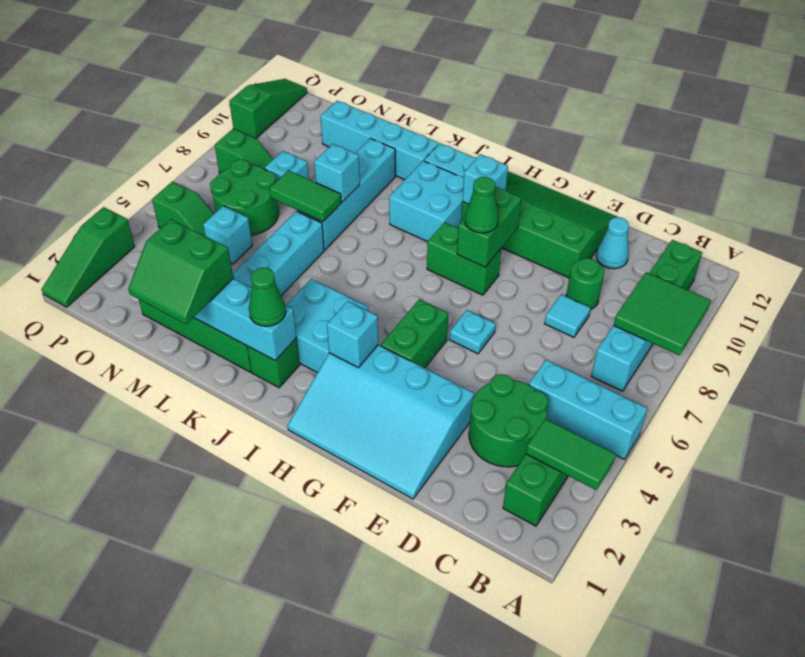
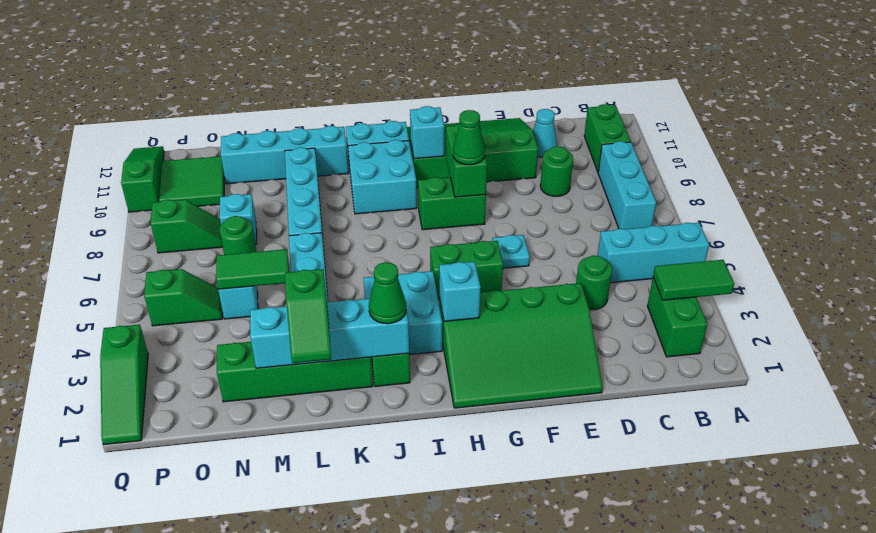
green 2x2 tile [614,272,711,355] -> green 2x2 tile moved to [159,156,224,206]
green 2x2 round brick [469,374,548,467] -> green 1x1 round brick [576,255,612,310]
cyan 1x1 tile [545,294,591,337] -> none
cyan 3x4 slope [288,345,474,499] -> green 3x4 slope [439,283,603,408]
green 1x2 brick [381,299,448,368] -> green 1x2 brick turned to [430,241,503,299]
green 2x2 slope [128,219,233,324] -> green 1x2 slope [285,269,331,363]
green 1x2 tile [270,170,341,222] -> green 1x2 tile moved to [216,249,289,290]
cyan 1x1 brick [314,144,360,202] -> none
green 2x2 round brick [210,159,279,235] -> green 1x1 round brick [219,216,256,255]

